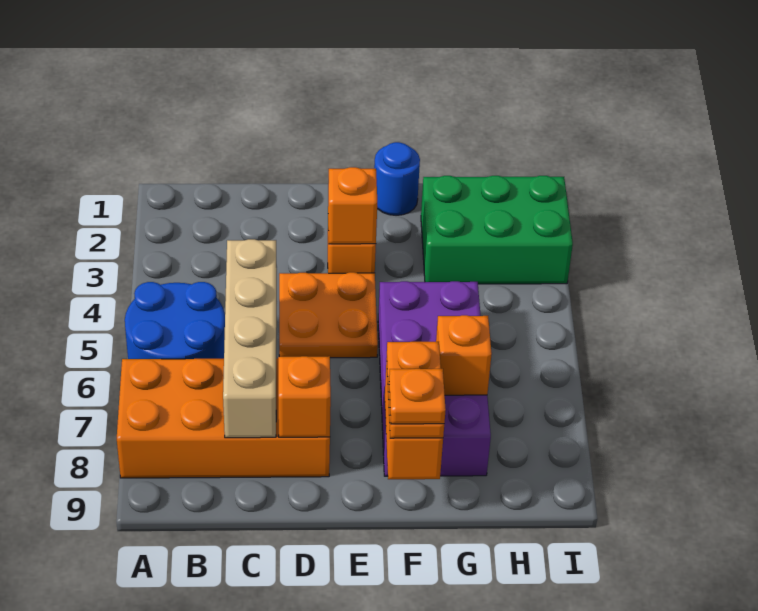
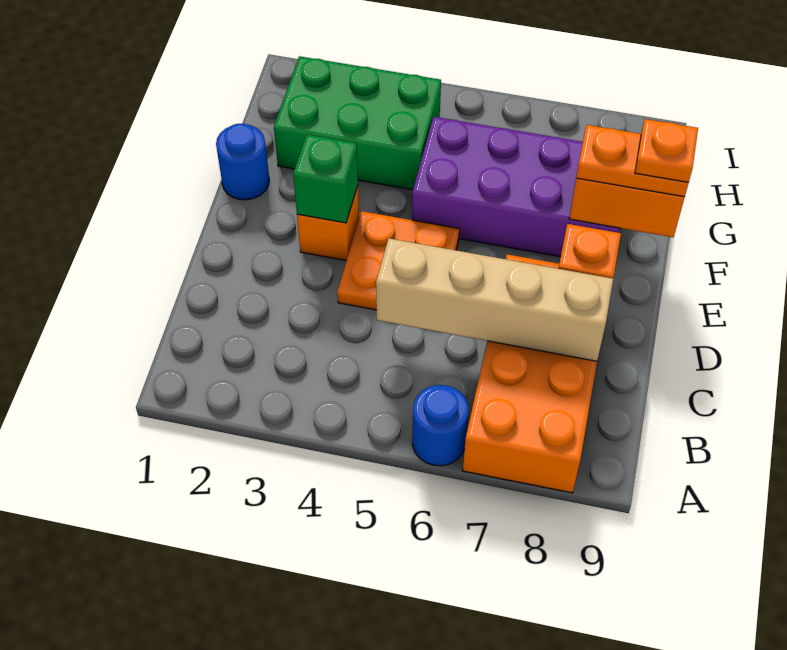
blue 2x2 round brick [125,282,225,359] -> blue 1x1 round brick [412,385,468,466]
orange 1x1 brick [328,167,377,244] -> green 1x1 brick [293,135,358,223]
green 2x3 brick [421,176,573,284] -> green 2x3 brick turned to [274,56,441,190]
orange 1x1 brick [436,315,492,395] -> none

